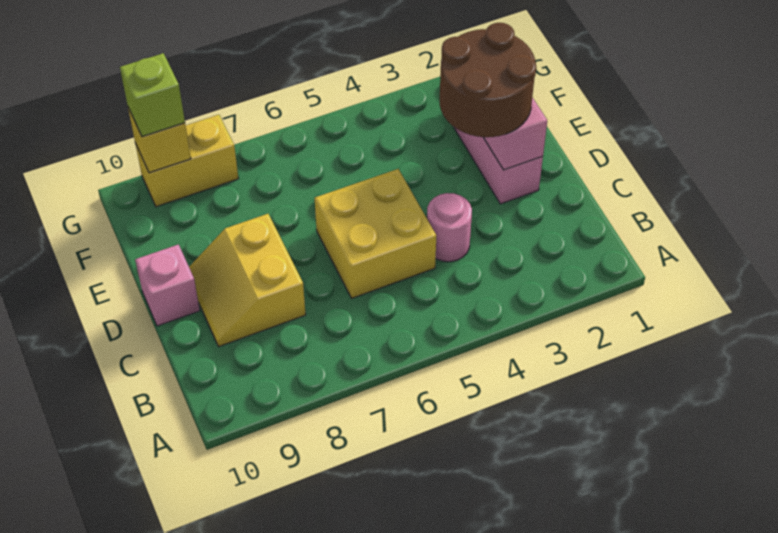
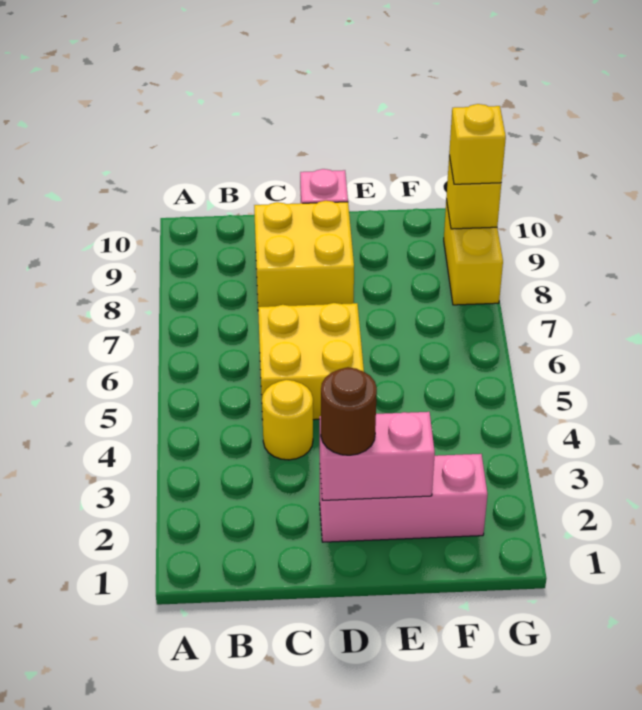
pink 1x1 round brick [427,193,472,262] -> yellow 1x1 round brick [262,380,313,460]
yellow 2x2 slope [189,214,306,347] -> yellow 2x2 brick [254,201,354,307]
brown 2x2 round brick [440,23,536,137] -> brown 1x1 round brick [321,367,377,455]
lime 1x1 brick [120,53,185,137] -> yellow 1x1 brick [449,104,506,184]

